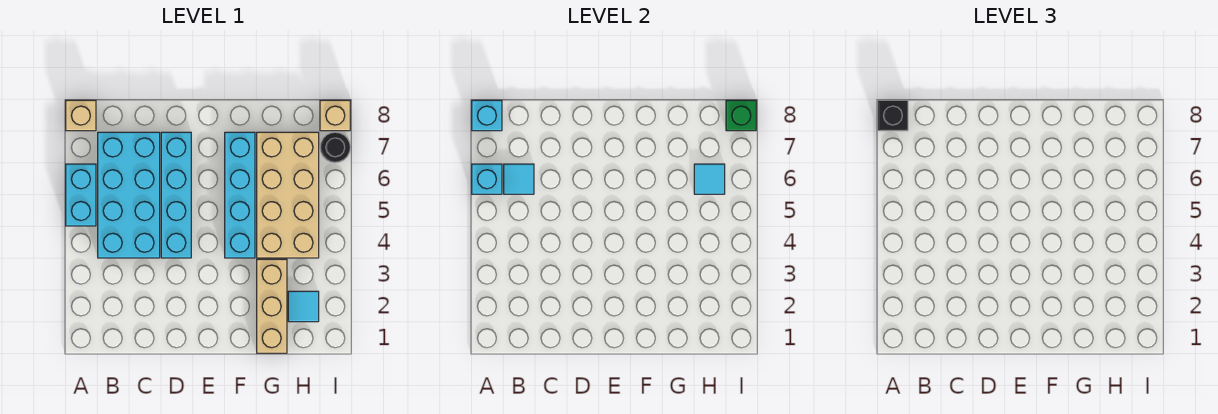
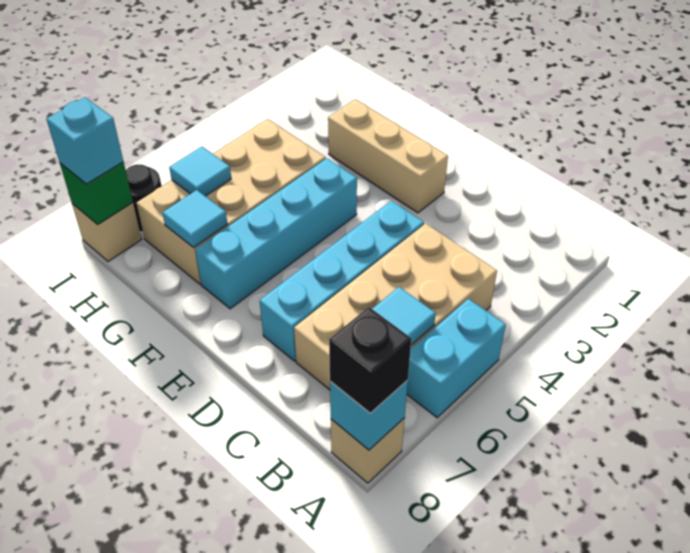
cyan 1x1 brick [472,164,502,194] -> cyan 1x1 brick moved to [46,97,123,184]
cyan 2x4 brick [98,132,160,258] -> tan 2x4 brick [294,223,497,390]
tan 1x3 brick [257,259,287,353] -> tan 1x3 brick turned to [328,99,448,213]
cyan 1x1 tile [288,291,319,322] -> cyan 1x1 tile moved to [163,190,227,247]

